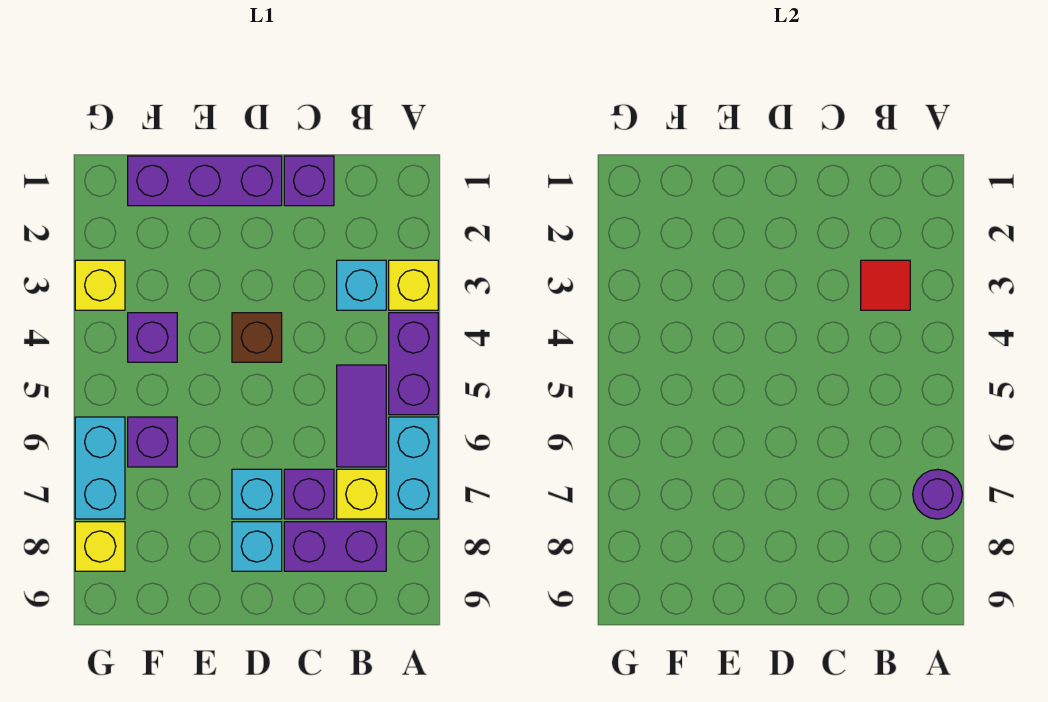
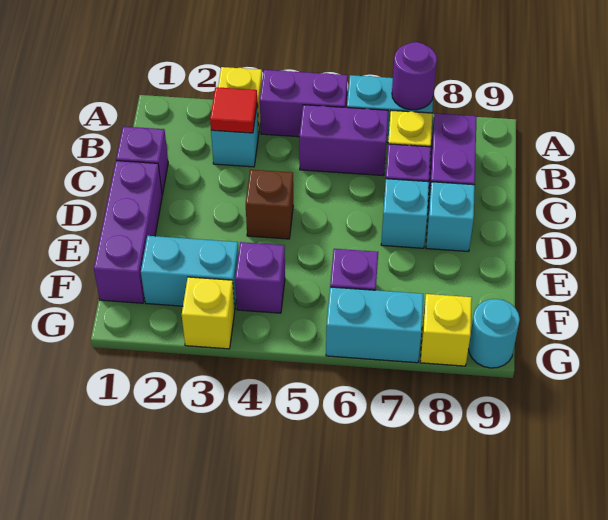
purple 1x2 tile [337,365,386,467] -> purple 1x2 brick [299,105,388,176]
none -> cyan 1x2 brick [141,236,239,308]
none -> cyan 1x1 round brick [469,299,520,368]

